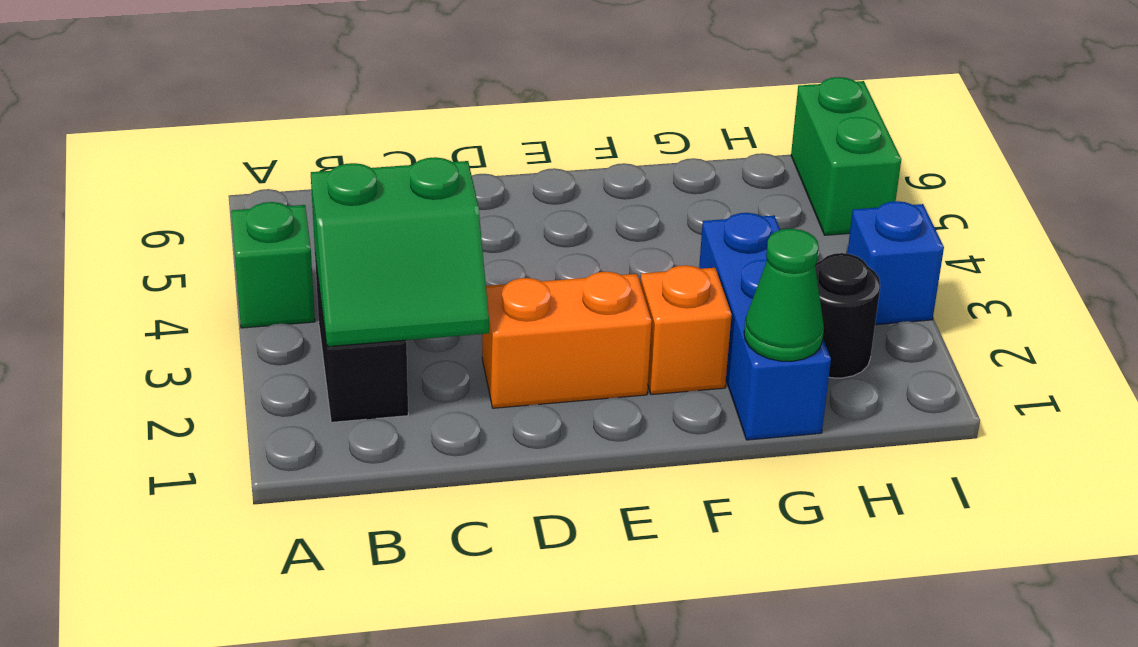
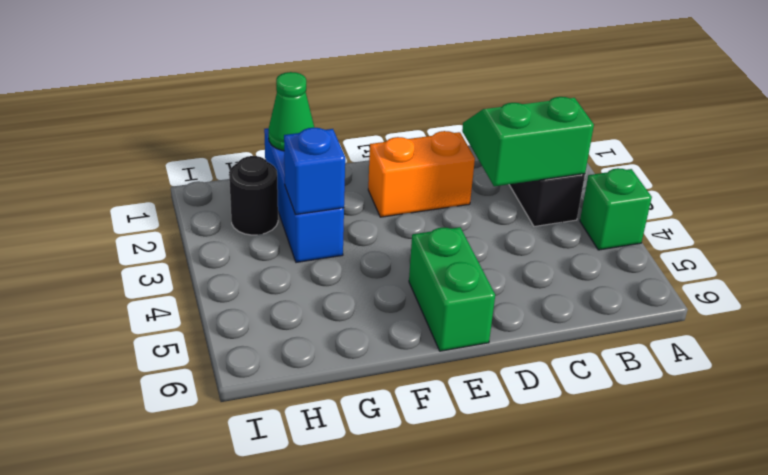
orange 1x1 brick [640,265,732,395] -> none
blue 1x1 brick [847,201,944,325] -> blue 1x1 brick moved to [284,128,345,215]
green 1x2 brick [791,77,901,235] -> green 1x2 brick moved to [409,227,495,351]

